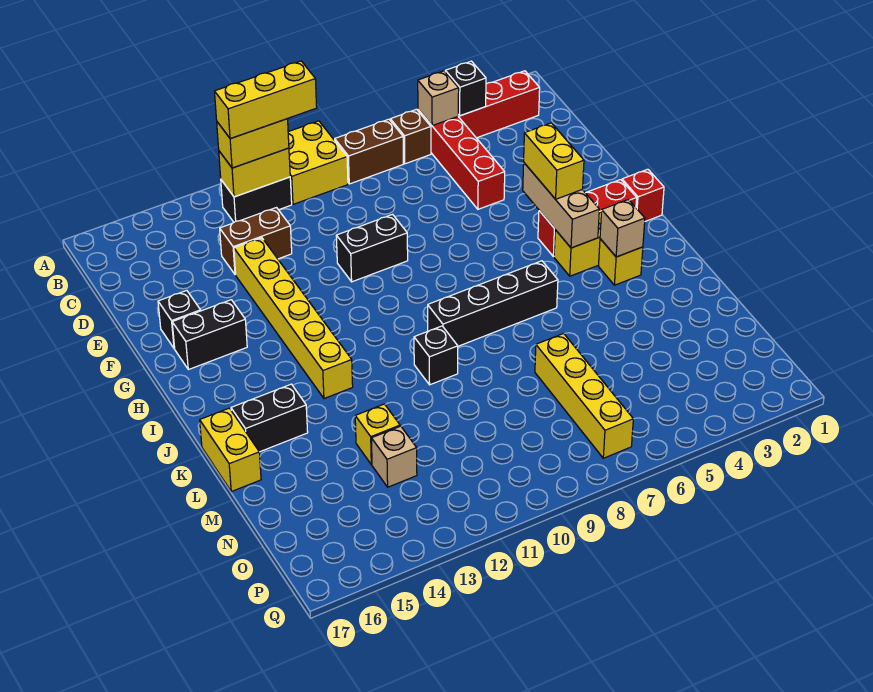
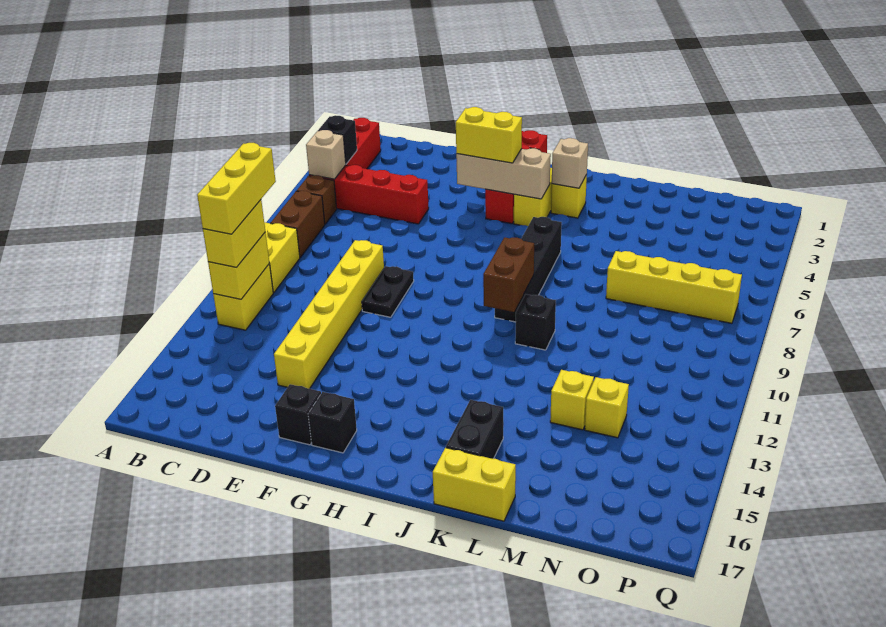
black 1x2 brick [221,177,292,222] -> yellow 1x2 brick [213,264,273,330]
brown 1x2 brick [220,208,292,275] -> brown 1x2 brick moved to [483,237,534,312]
yellow 1x6 brick [234,238,353,399] -> yellow 1x6 brick turned to [274,240,384,389]
black 1x2 brick [336,214,408,282] -> black 1x2 plate [362,266,414,317]
black 1x2 brick [172,300,247,370] -> black 1x1 brick [308,392,357,453]
tan 1x1 brick [371,426,417,487] -> yellow 1x1 brick [585,377,629,438]

